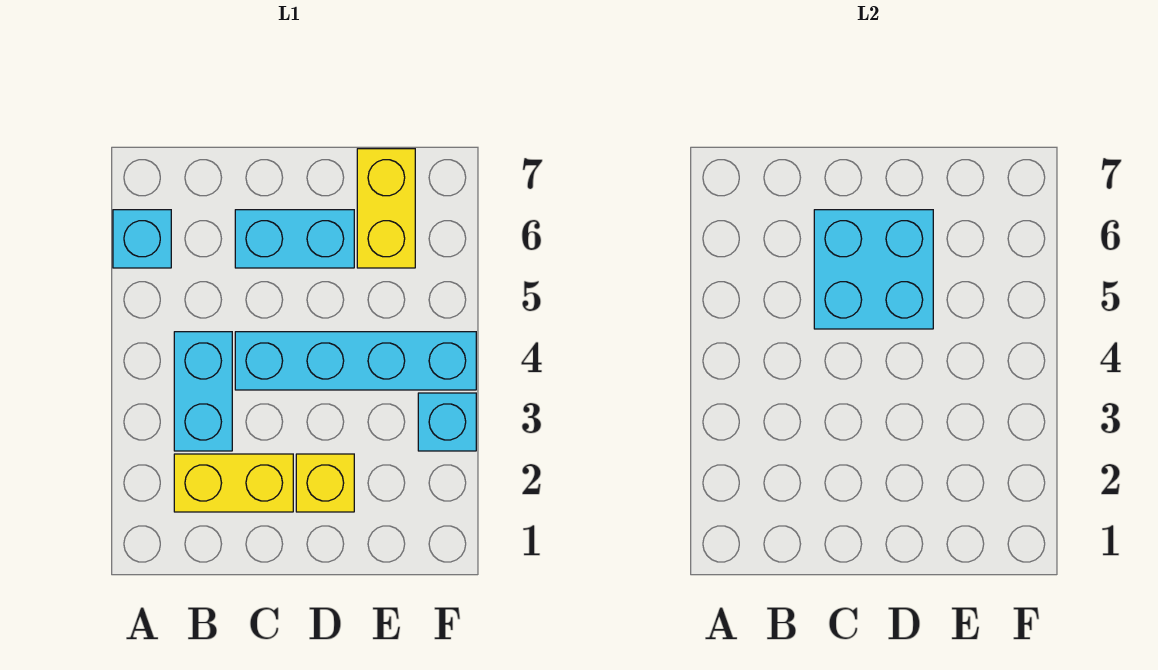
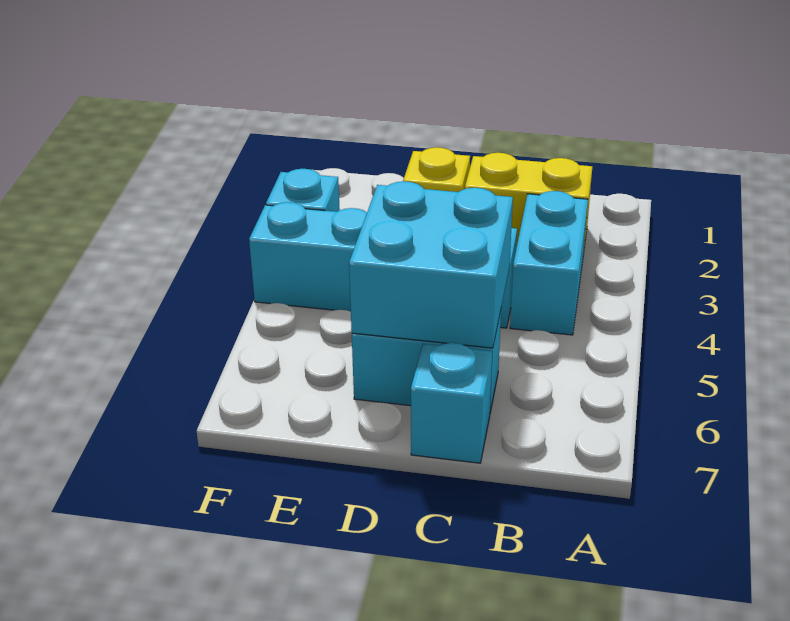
cyan 1x1 brick [113,210,171,268] -> cyan 1x1 brick moved to [411,343,492,463]
yellow 1x2 brick [357,149,415,268] -> none

